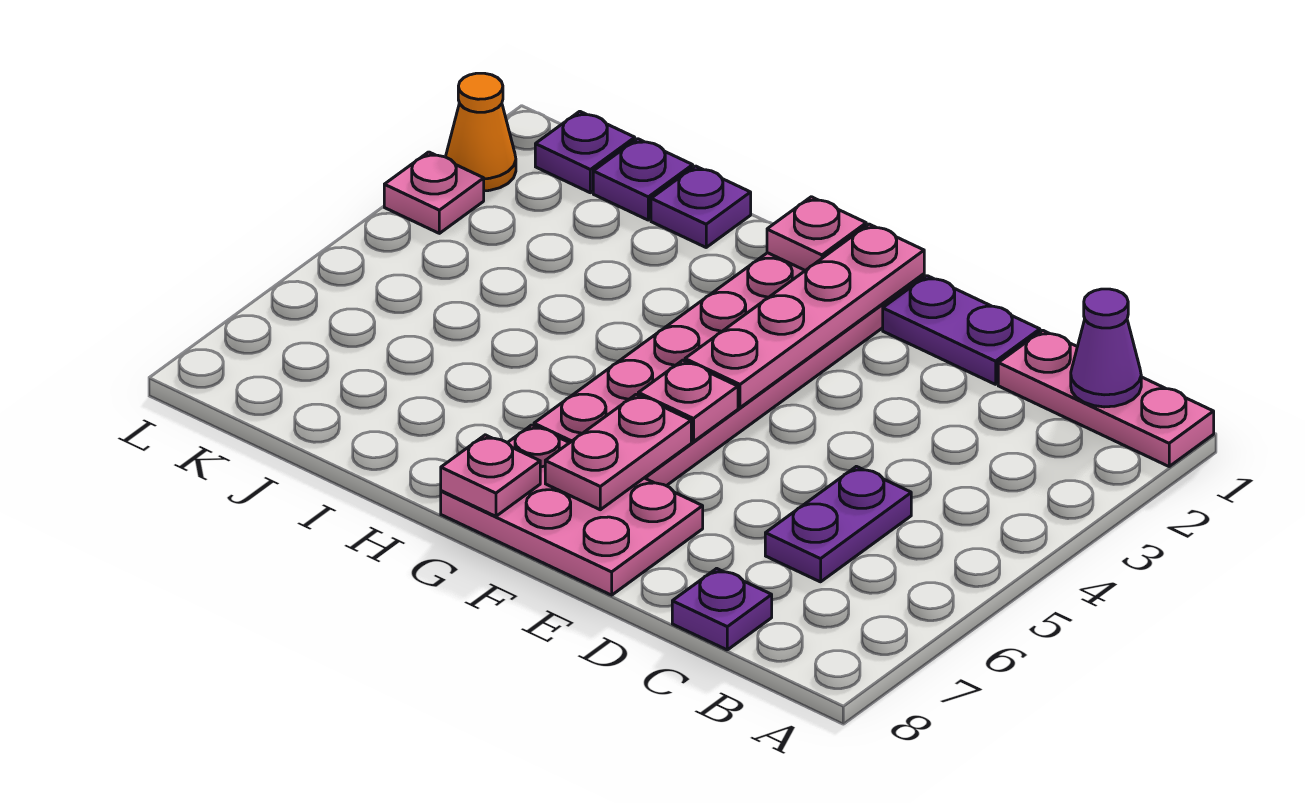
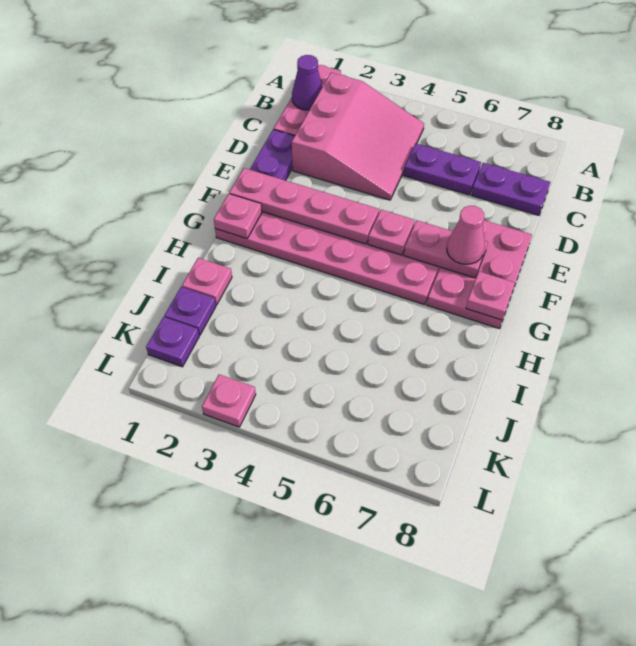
none -> pink 3x3 slope [292,73,424,200]
purple 1x1 plate [672,568,772,650] -> purple 1x2 plate [471,163,550,215]
none -> pink 1x1 cone [447,206,485,264]
purple 1x1 plate [651,166,751,247] -> pink 1x1 plate [182,258,232,305]
orange 1x1 cone [446,73,516,191] -> none

